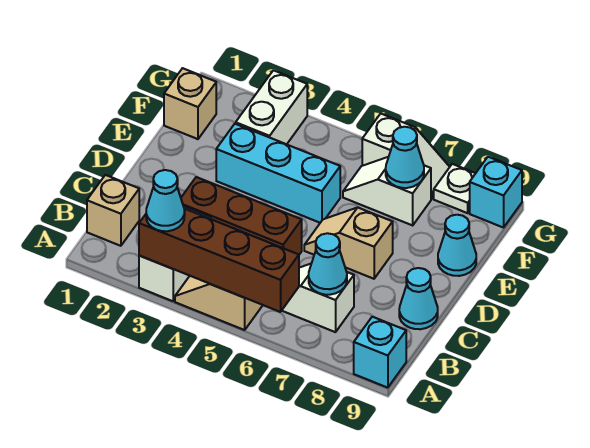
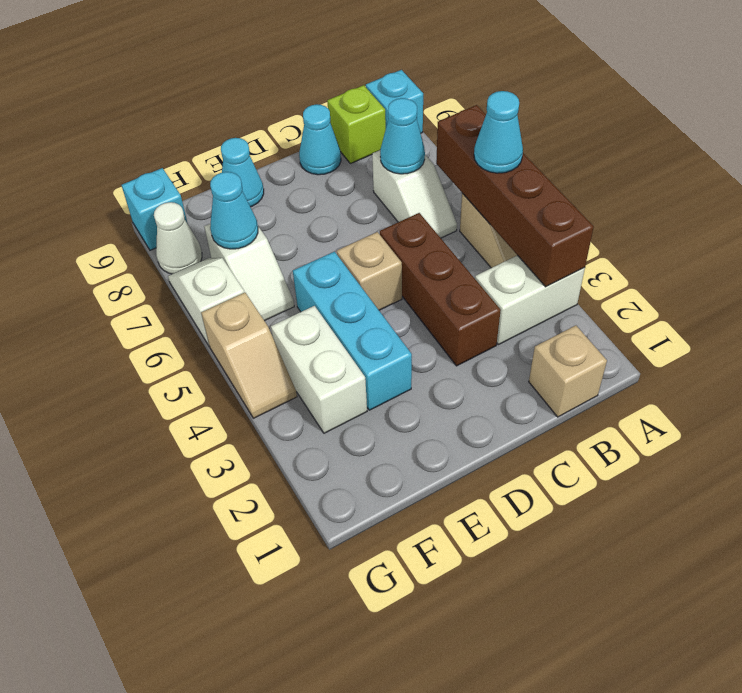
cyan 1x1 cone [146,170,185,231] -> cyan 1x1 cone moved to [474,91,523,173]
none -> lime 1x1 brick [327,85,386,164]
tan 1x2 slope [304,208,393,279] -> tan 1x2 slope moved to [201,292,297,418]
tan 1x1 brick [164,68,216,139] -> tan 1x1 brick moved to [337,232,402,310]
white 1x2 brick [236,70,307,144] -> white 1x2 brick turned to [271,306,367,433]
white 1x1 plate [434,164,476,213] -> white 1x1 cone [154,202,202,274]

